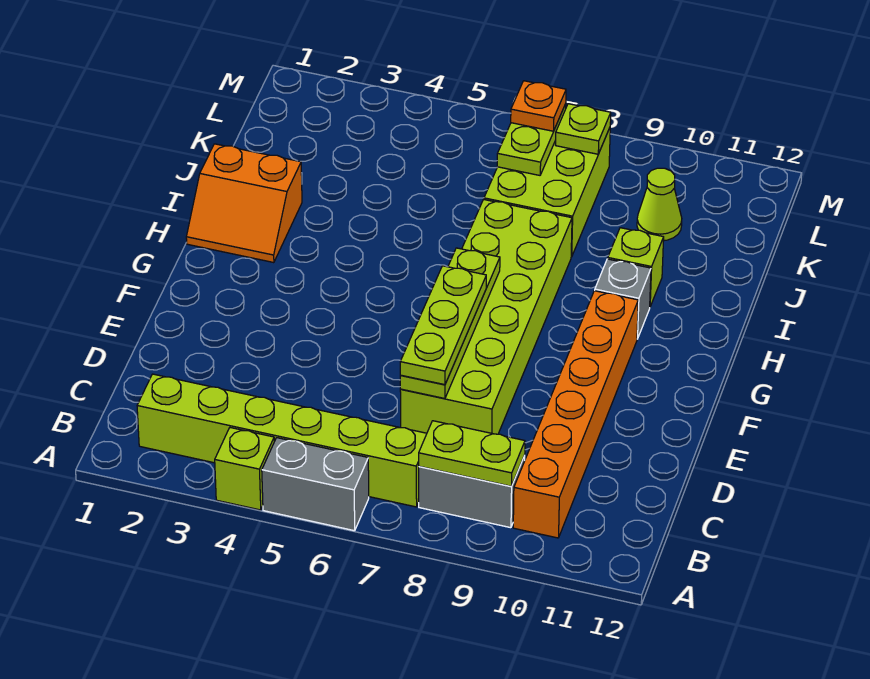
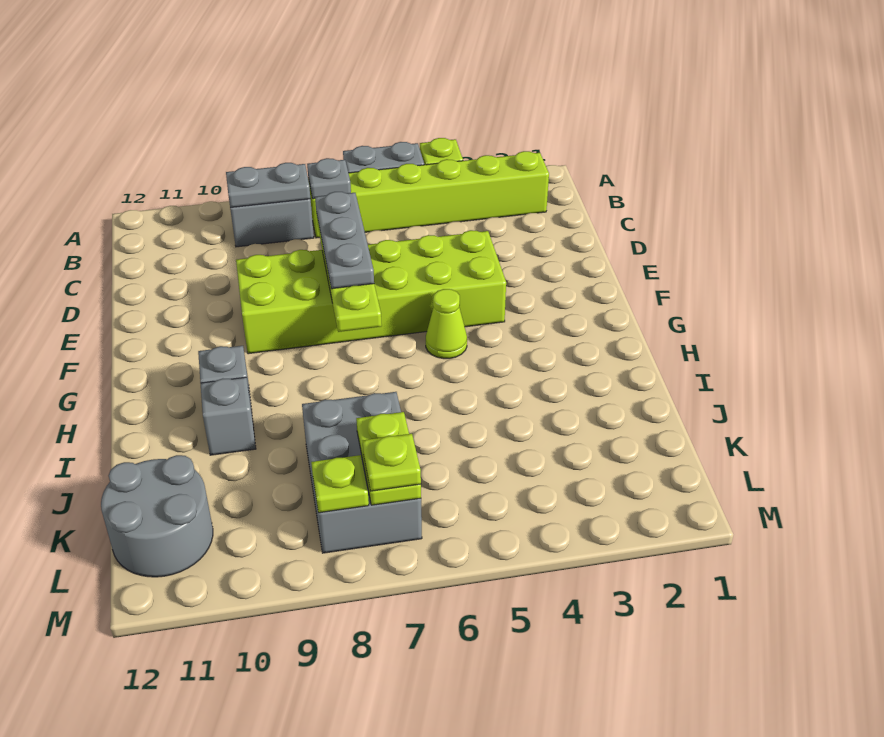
none -> grey 1x1 plate [307,158,351,199]
lime 1x2 plate [419,421,525,486] -> grey 1x2 plate [226,163,310,208]
orange 1x6 brick [513,291,638,538] -> none
lime 2x6 brick [400,199,572,434] -> lime 2x6 brick turned to [236,230,506,354]
lime 1x3 plate [400,266,486,385] -> grey 1x3 plate [315,192,374,289]
orange 2x2 slope [186,144,302,263] -> none
lime 1x1 brick [608,228,664,306] -> grey 1x1 brick [201,377,256,455]
lime 2x3 brick [484,128,610,257] -> grey 2x3 brick [302,392,422,553]
lime 1x1 cone [637,168,682,241] -> lime 1x1 cone moved to [426,289,467,359]
none -> grey 2x2 round brick [101,455,213,577]
orange 1x1 plate [511,81,566,131] -> lime 1x1 plate [363,434,421,491]

